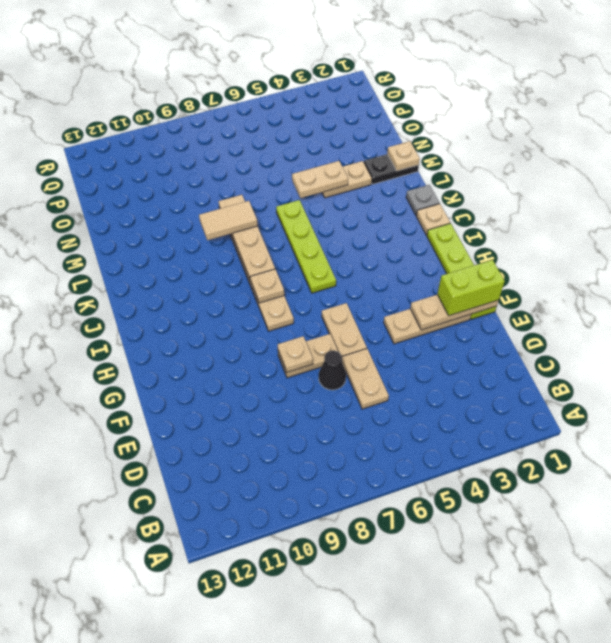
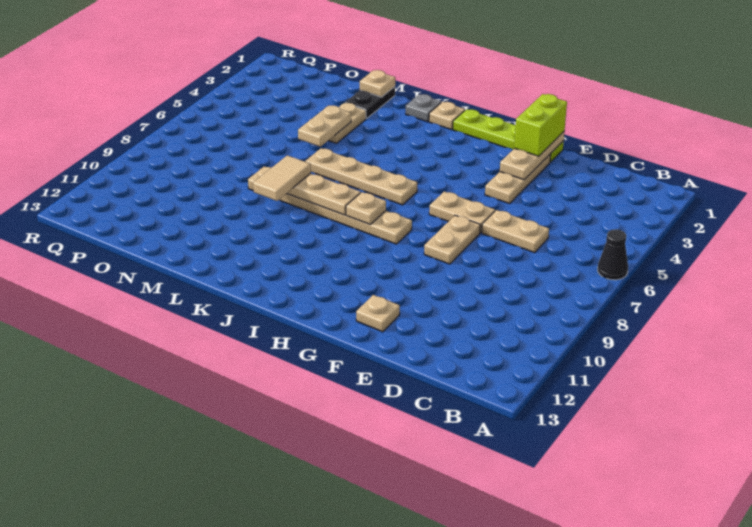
black 1x1 cone [319,350,346,390] -> black 1x1 cone moved to [598,229,628,280]
tan 1x1 plate [278,336,313,372] -> tan 1x1 plate moved to [356,295,400,332]
lime 1x4 plate [276,200,336,293] -> tan 1x4 plate [305,148,417,205]

